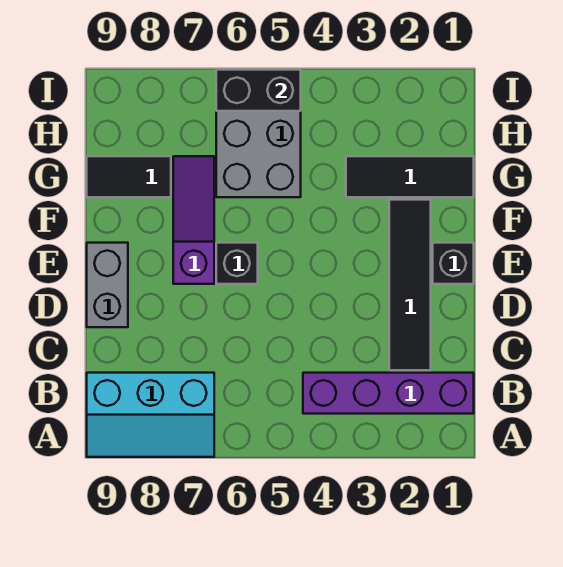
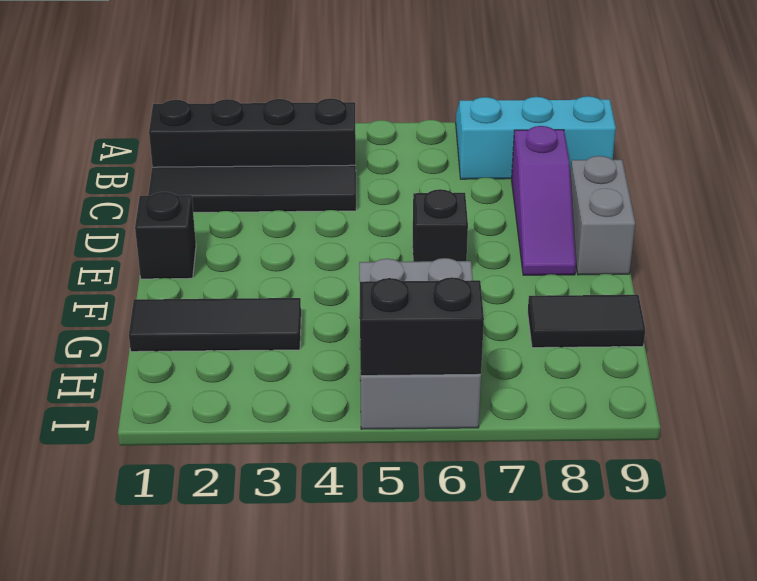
purple 1x4 brick [303,373,474,414] -> black 1x4 brick [149,98,356,167]
black 1x4 tile [389,200,431,370] -> black 1x4 tile turned to [148,165,356,212]
purple 1x3 slope [173,156,214,284] -> purple 1x3 slope moved to [512,126,576,275]

